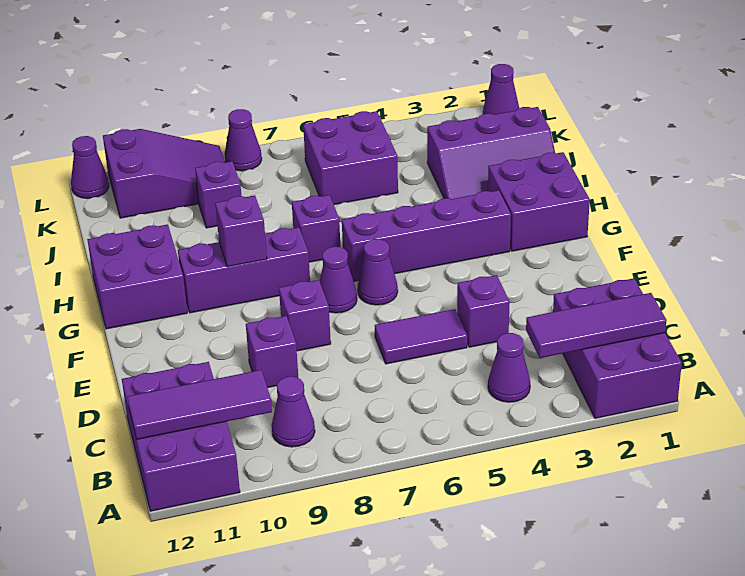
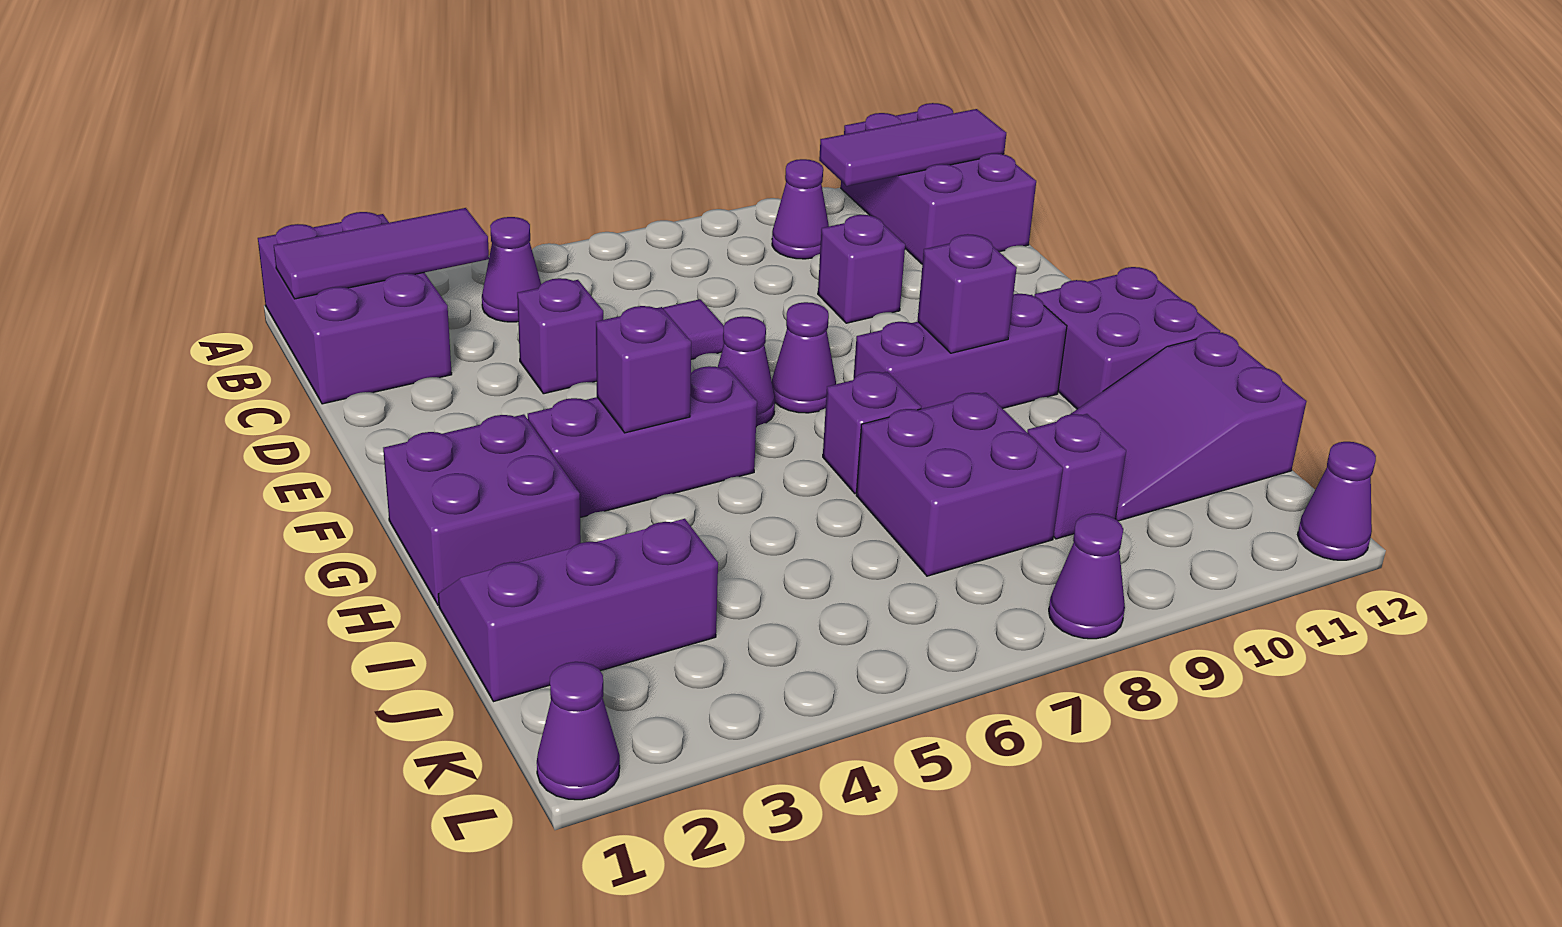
purple 1x1 brick [279,280,331,351] -> purple 1x1 brick moved to [596,306,691,433]
purple 1x4 brick [342,190,511,281] -> purple 1x3 brick [528,366,757,517]
purple 2x2 brick [303,111,398,205] -> purple 2x2 brick moved to [856,393,1063,576]
purple 2x3 slope [103,129,225,218] -> purple 2x3 slope moved to [1070,332,1307,521]

